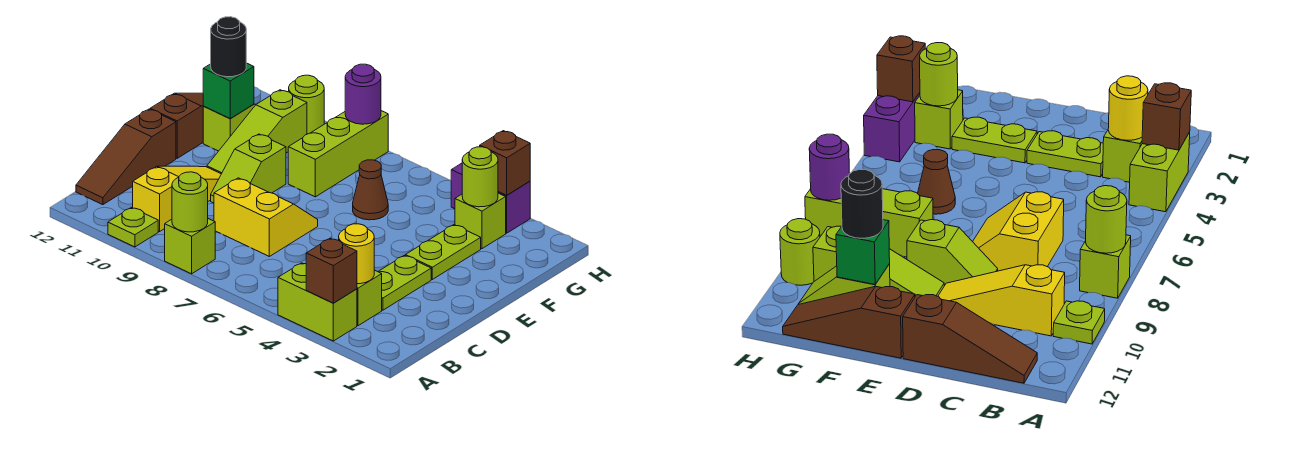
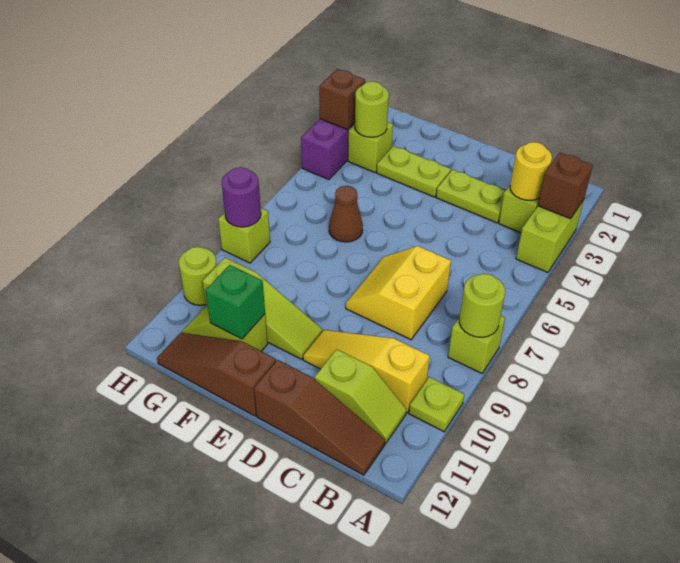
lime 1x2 slope [211,134,286,203] -> lime 1x2 slope moved to [315,349,407,443]
lime 1x3 brick [288,111,388,197] -> lime 1x1 brick [218,208,270,263]
black 1x1 round brick [211,17,246,77] -> none

